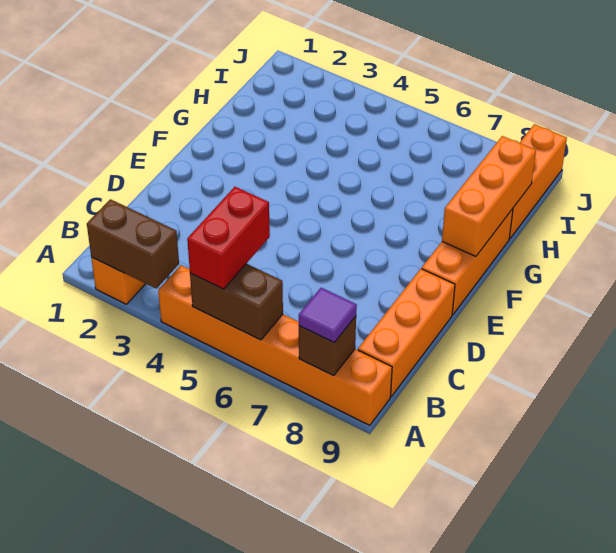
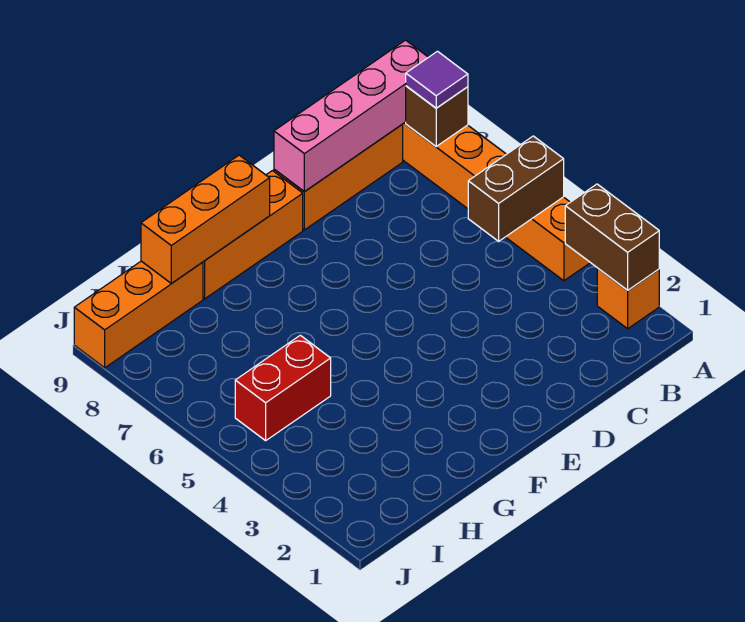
brown 1x2 brick [190,264,283,340] -> brown 1x2 brick turned to [468,136,564,242]
red 1x2 brick [187,187,270,289] -> red 1x2 brick moved to [235,335,331,441]
none -> pink 1x4 brick [274,40,428,192]

